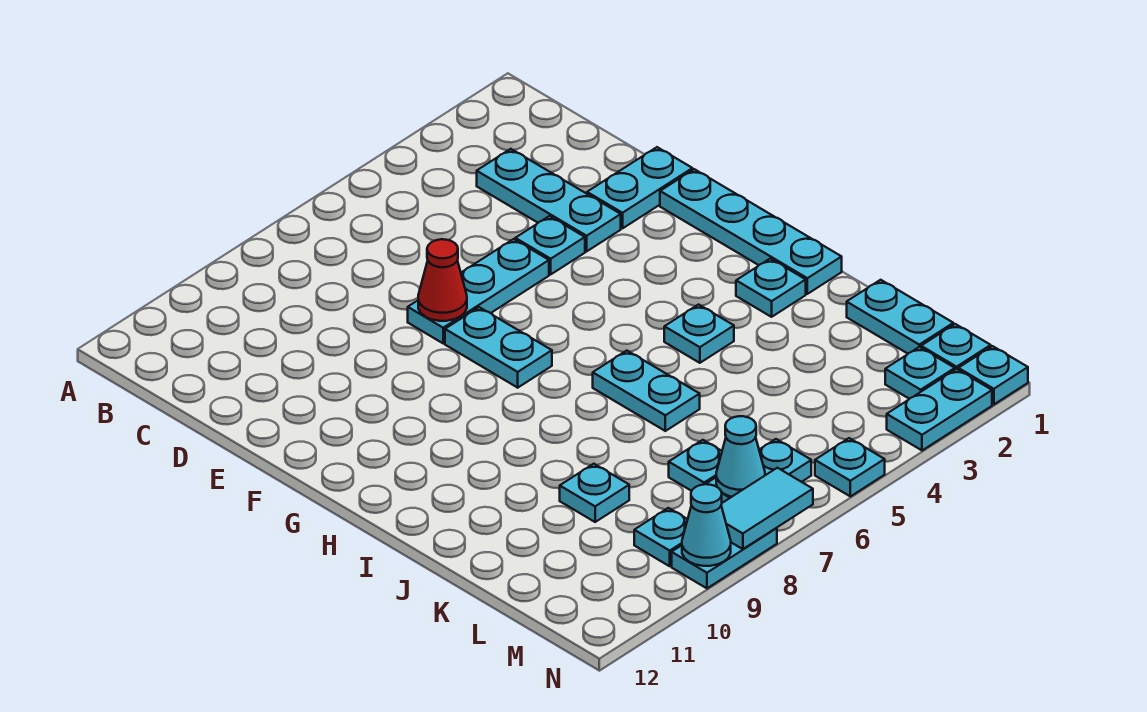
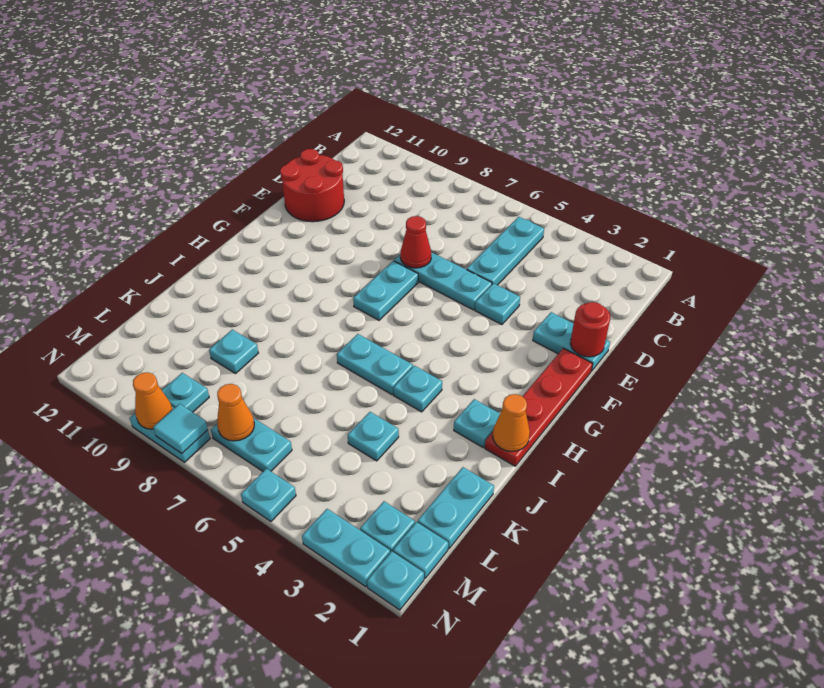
cyan 1x3 plate [477,149,621,251] -> cyan 1x3 plate moved to [467,217,544,285]
none -> red 2x2 round brick [280,149,344,222]
none -> red 1x1 round brick [570,302,610,357]
cyan 1x4 plate [660,169,842,294] -> red 1x4 plate [485,348,593,466]
none -> orange 1x1 cone [493,394,530,451]
cyan 1x2 plate [593,351,700,431] -> cyan 1x2 plate turned to [337,334,413,395]
cyan 1x1 plate [669,440,722,491] -> cyan 1x1 plate moved to [348,412,399,461]
cyan 1x1 cone [716,416,765,497] -> orange 1x1 cone [217,384,254,441]
cyan 1x2 tile [721,468,813,549] -> cyan 1x1 tile [153,404,208,454]
cyan 1x1 cone [682,484,731,566] -> orange 1x1 cone [133,372,173,429]

